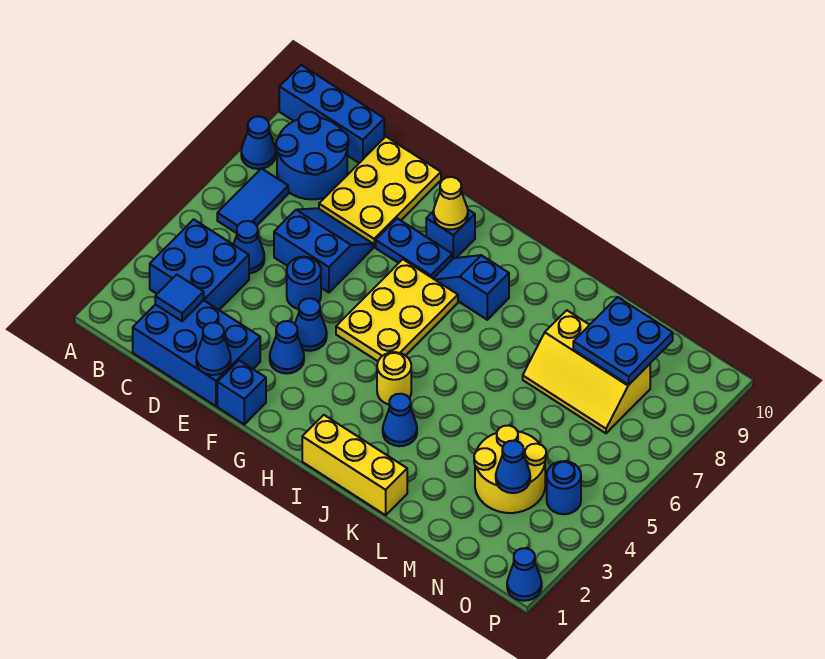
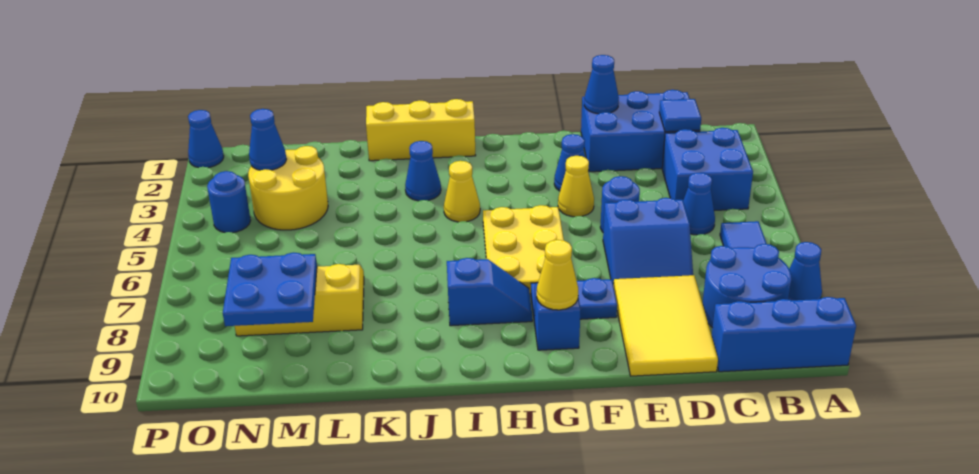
yellow 2x3 plate [319,137,441,247] -> yellow 2x3 tile [614,275,718,376]
blue 1x1 brick [217,361,266,424] -> none
blue 1x1 cone [295,298,327,351] -> yellow 1x1 cone [558,156,594,217]
yellow 1x1 round brick [377,352,411,405] -> yellow 1x1 cone [444,161,480,222]

